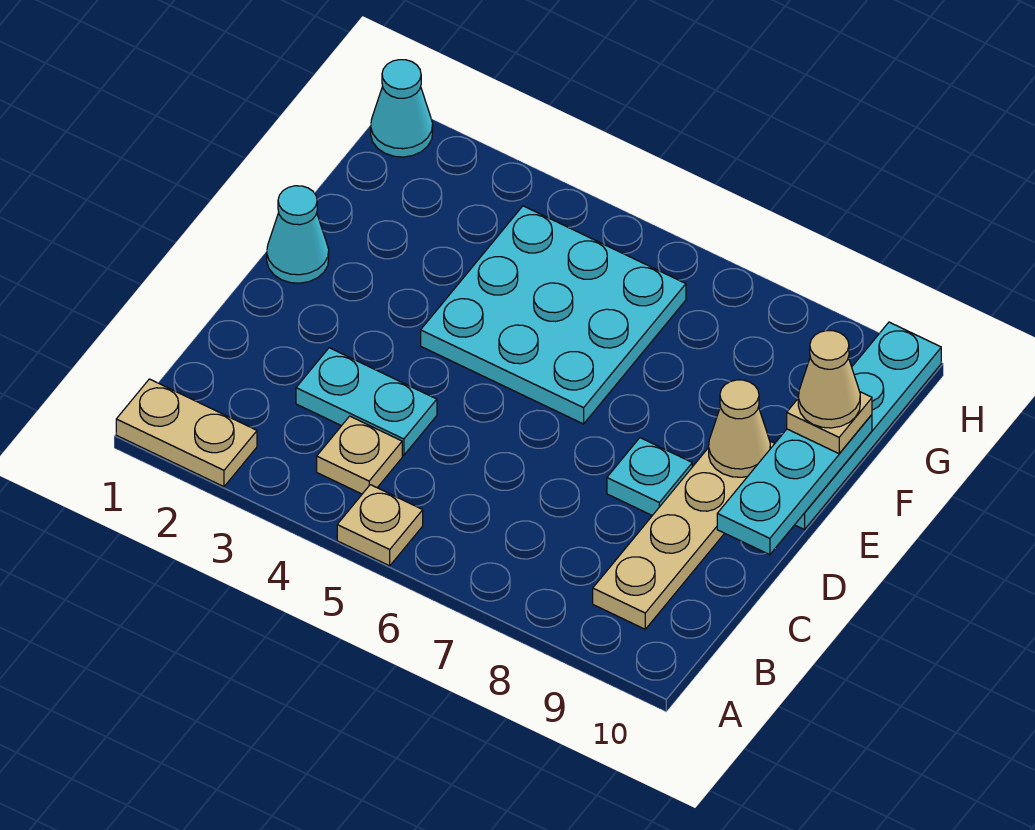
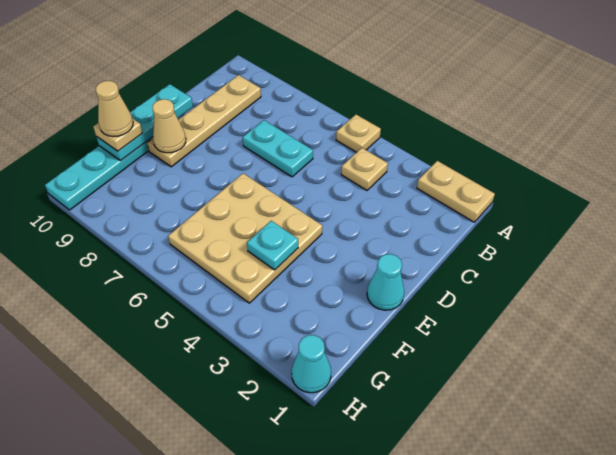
cyan 1x2 plate [296,348,437,455] -> cyan 1x2 plate moved to [243,120,313,177]
cyan 1x1 plate [607,438,692,516] -> cyan 1x1 plate moved to [247,221,298,270]
cyan 3x3 plate [421,206,686,424] -> tan 3x3 plate [168,173,322,303]

